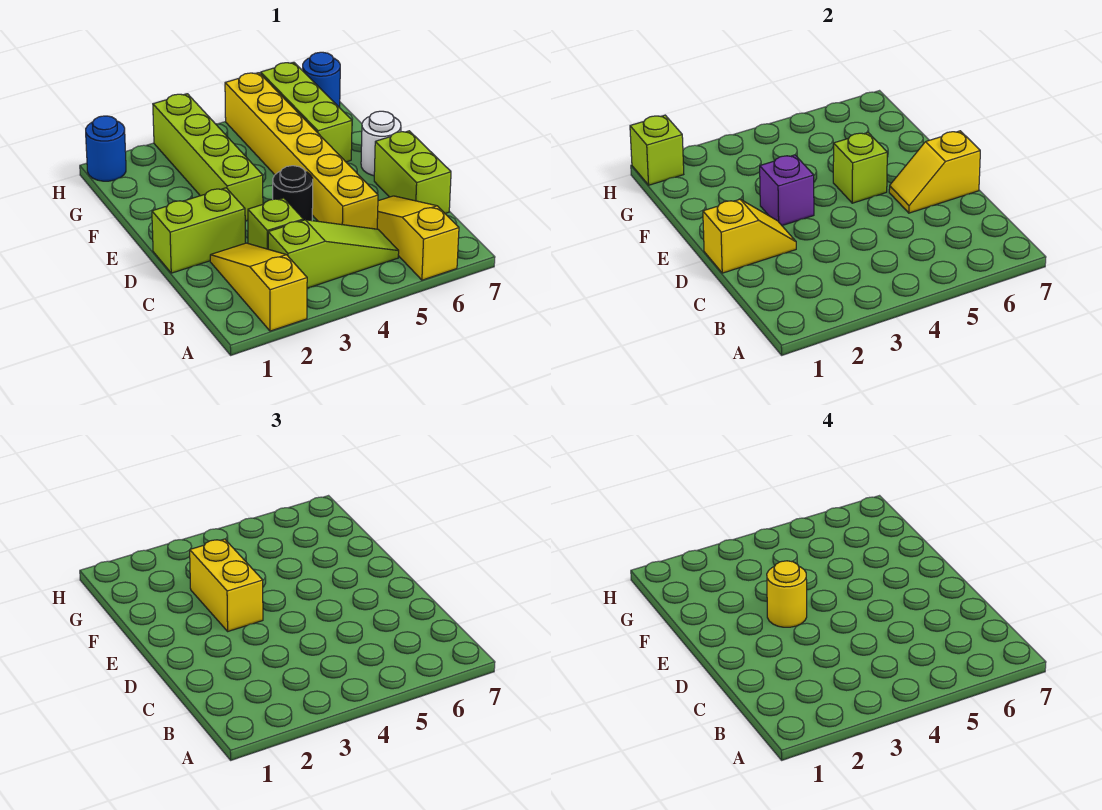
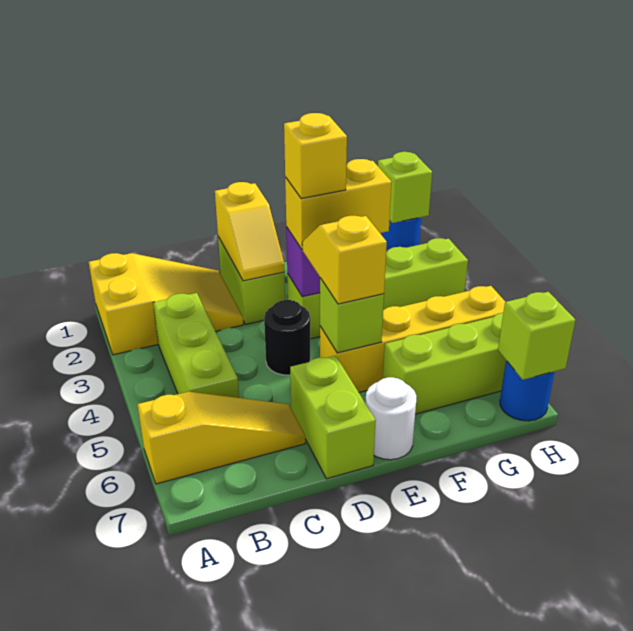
yellow 1x3 slope [210,243,307,331] -> yellow 2x3 slope [89,253,243,355]
lime 1x3 slope [268,220,399,288] -> lime 1x3 brick [153,293,239,398]
lime 1x1 brick [248,198,303,249] -> lime 1x1 brick moved to [498,292,576,380]
yellow 1x6 brick [225,73,378,229] -> yellow 1x4 brick [320,286,505,392]
lime 1x2 brick [374,131,451,213] -> lime 1x2 brick turned to [290,356,376,479]
yellow 1x2 slope [889,131,980,213] -> yellow 1x2 slope moved to [302,216,387,304]
yellow 1x1 round brick [767,561,807,627] -> yellow 1x1 brick [284,113,347,199]

